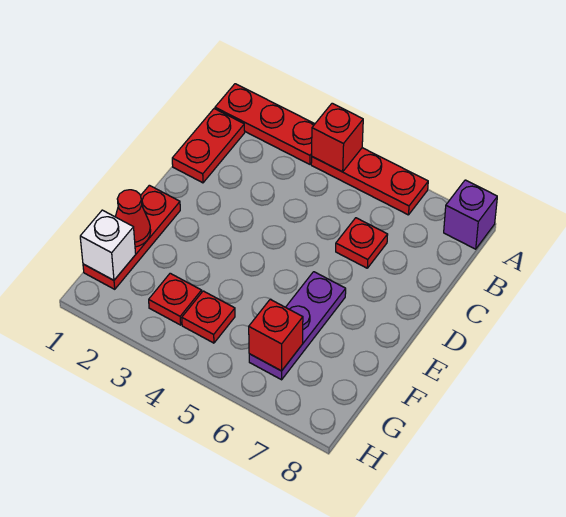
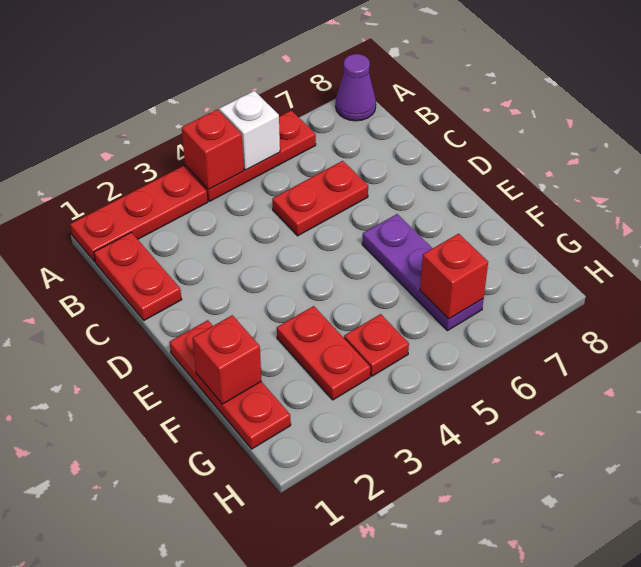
purple 1x1 brick [444,180,497,249] -> purple 1x1 cone [336,54,376,121]
red 1x1 plate [336,218,388,268] -> red 1x2 plate [272,161,368,236]
red 1x1 cone [115,190,151,247] -> red 1x1 brick [192,315,261,404]
white 1x1 brick [80,210,136,280] -> white 1x1 brick moved to [219,91,280,170]
red 1x1 plate [149,273,202,325] -> red 1x2 plate [277,306,370,400]

